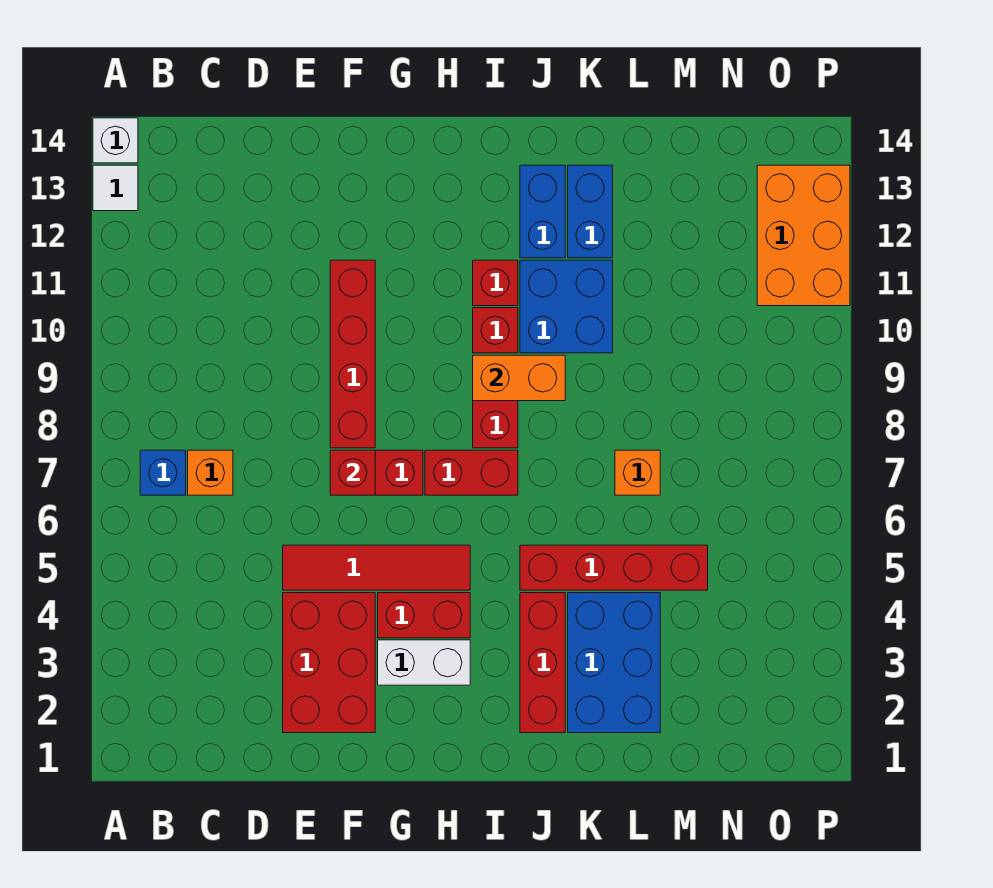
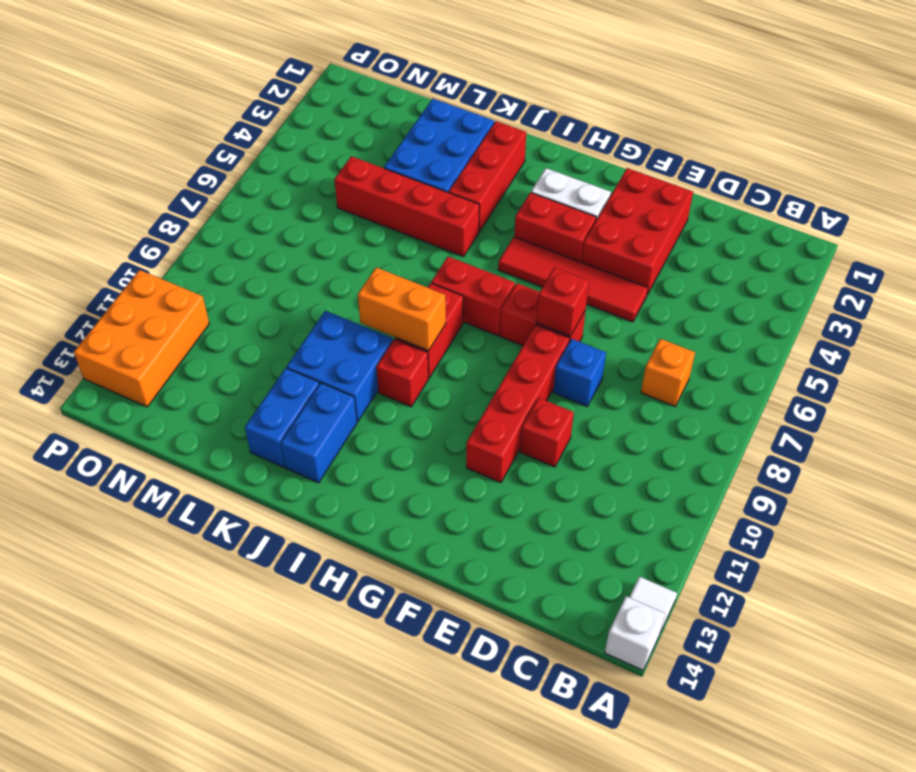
blue 1x1 brick [140,450,186,495] -> blue 1x1 brick moved to [553,339,606,406]
red 1x1 brick [473,260,518,306] -> red 1x1 brick moved to [520,398,574,467]
orange 1x1 brick [615,450,660,495] -> none

